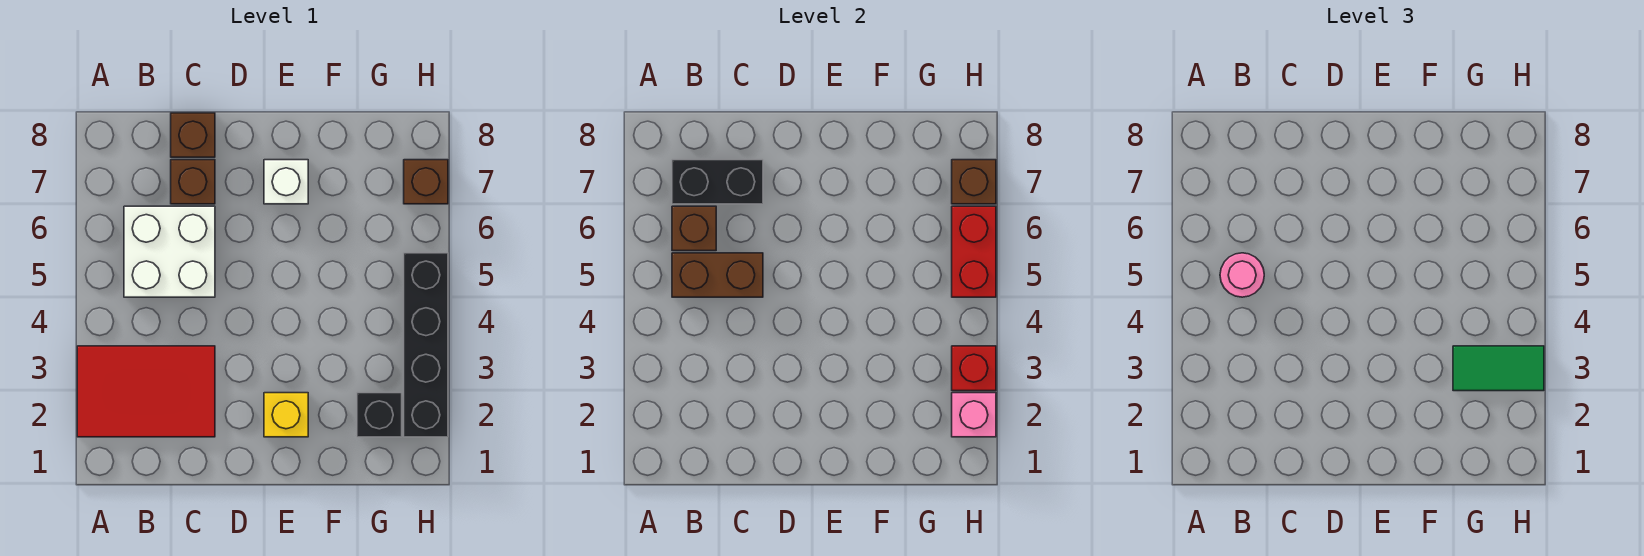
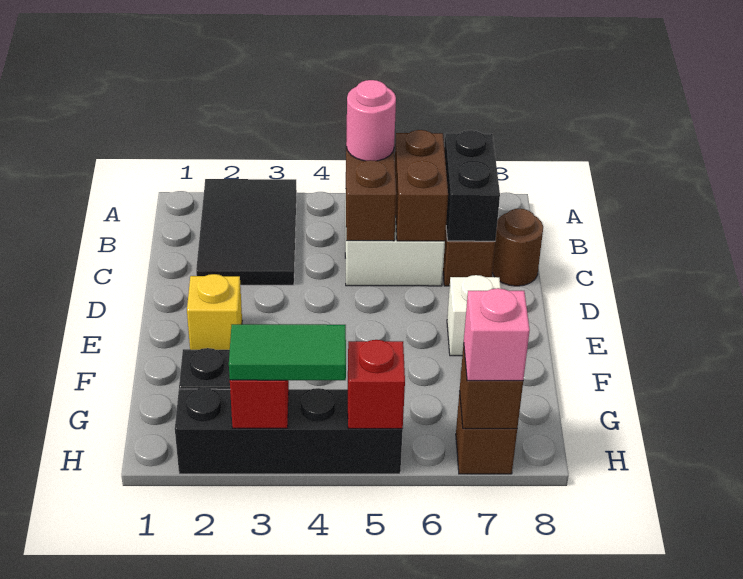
red 2x3 tile [77,346,215,437] -> black 2x3 tile [196,179,297,285]
brown 1x1 brick [672,206,716,251] -> brown 1x2 brick [395,130,448,241]
brown 1x1 brick [171,113,215,157] -> brown 1x1 round brick [492,209,543,286]
green 1x2 tile [1453,346,1544,391] -> green 1x2 tile turned to [229,324,346,380]
pink 1x1 brick [952,393,996,437] -> pink 1x1 brick moved to [464,288,530,381]
red 1x2 brick [952,206,996,297] -> red 1x1 brick [348,340,405,429]

